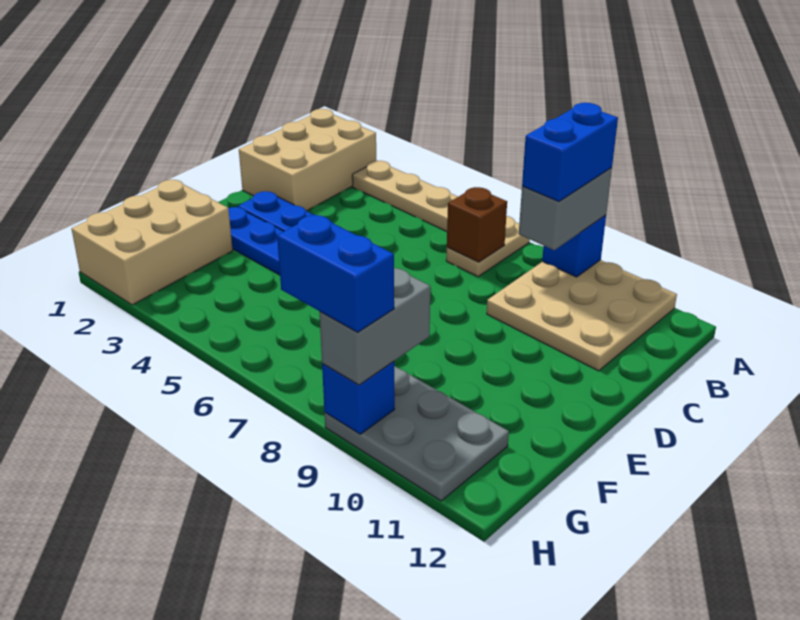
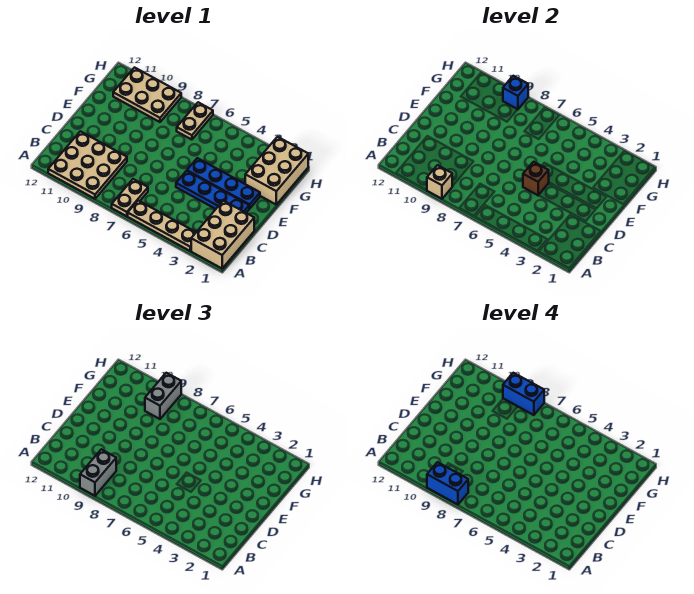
blue 1x1 brick [542,215,606,277] -> tan 1x1 brick [427,165,452,199]
blue 1x2 brick [522,103,618,202] -> blue 1x2 brick turned to [427,462,468,504]
brown 1x1 brick [447,187,507,262] -> brown 1x1 brick moved to [523,162,549,195]
none -> tan 1x2 plate [177,102,213,140]
grey 2x3 plate [325,366,509,501] -> tan 2x3 plate [113,68,181,122]

